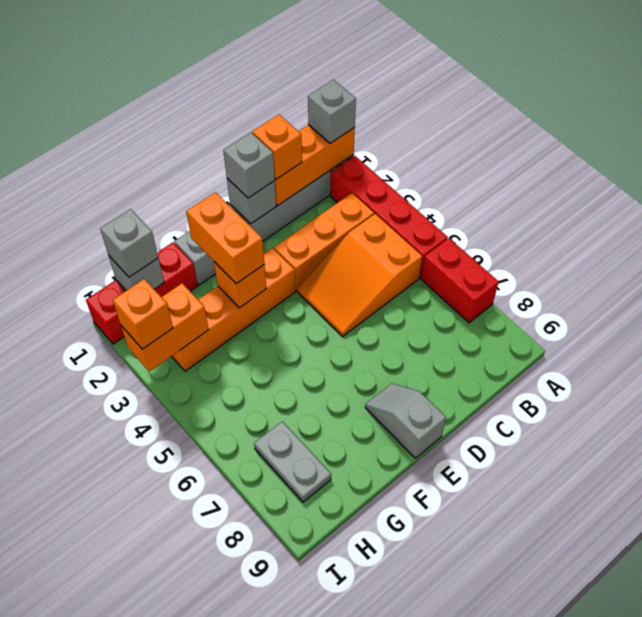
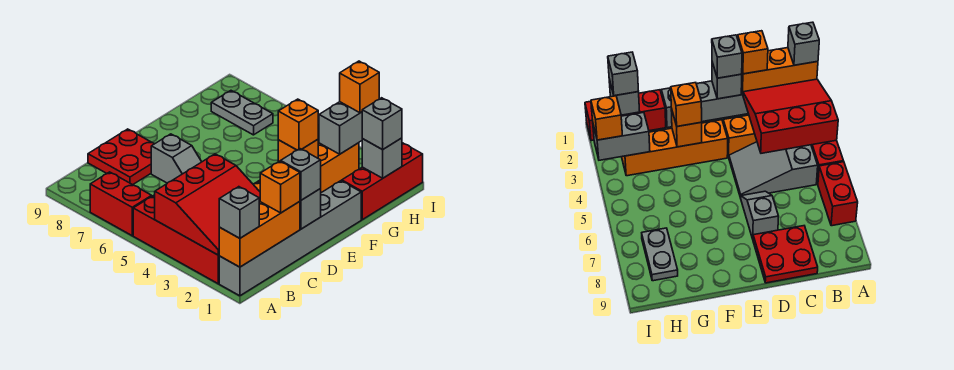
none -> red 3x3 slope [155,154,260,255]
orange 2x3 slope [298,214,422,336] -> grey 2x3 slope [729,142,818,198]
none -> red 2x2 plate [88,129,155,185]
grey 1x2 slope [365,383,446,458] -> grey 1x2 slope moved to [151,134,201,183]
orange 1x2 brick [186,192,264,284] -> orange 1x1 brick [278,99,318,150]
orange 1x2 brick [121,283,209,372] -> grey 1x2 brick [319,102,362,154]

